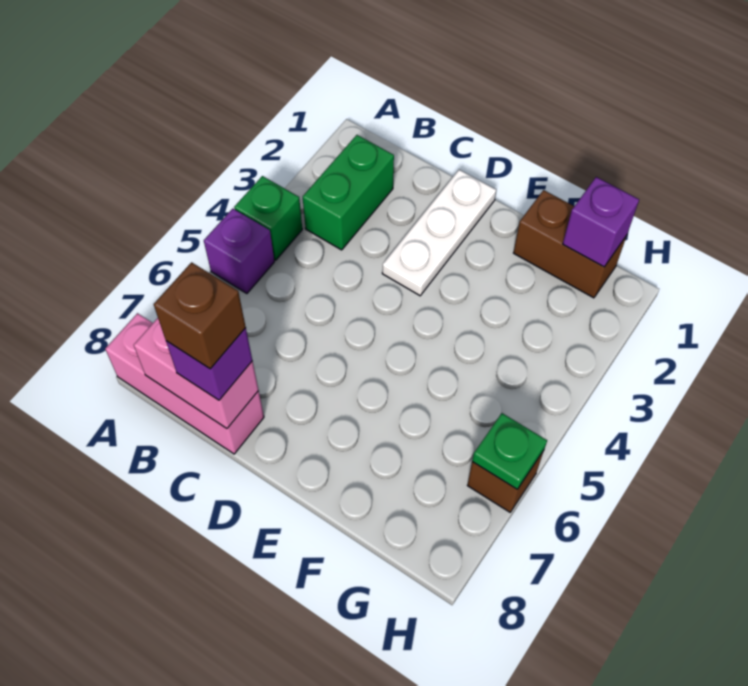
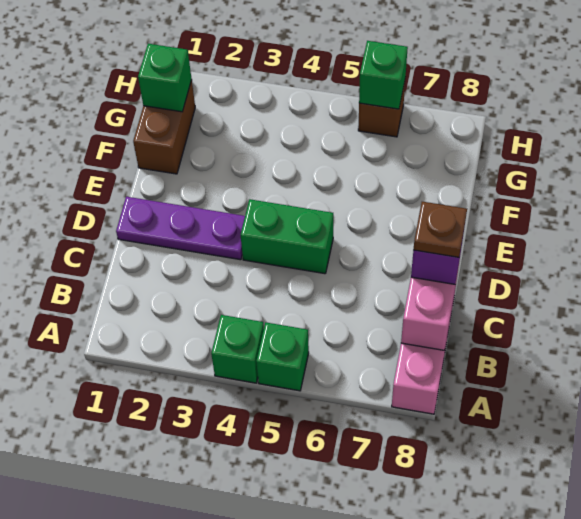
purple 1x1 brick [204,209,274,294] -> green 1x1 brick [256,323,309,391]
green 1x2 brick [303,135,394,250] -> green 1x2 brick moved to [241,199,333,274]
brown 1x1 brick [154,262,246,369] -> brown 1x1 plate [414,202,467,257]
white 1x3 plate [382,170,496,296] -> purple 1x3 plate [116,197,245,260]
purple 1x1 brick [563,177,639,267] -> green 1x1 brick [138,44,192,112]
green 1x1 plate [472,413,547,489] -> green 1x1 brick [359,41,408,109]

